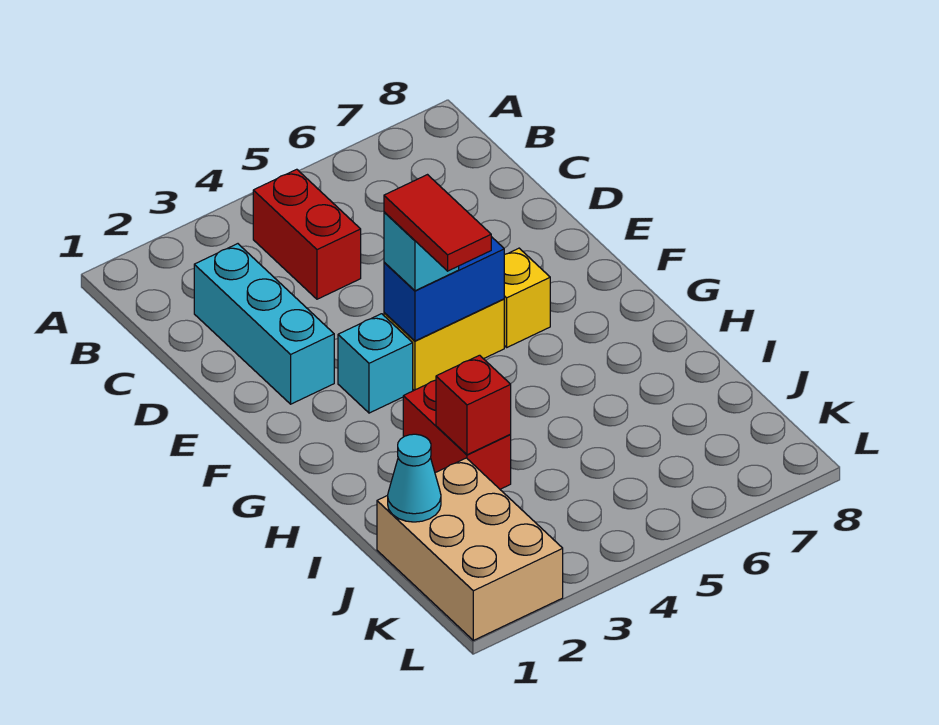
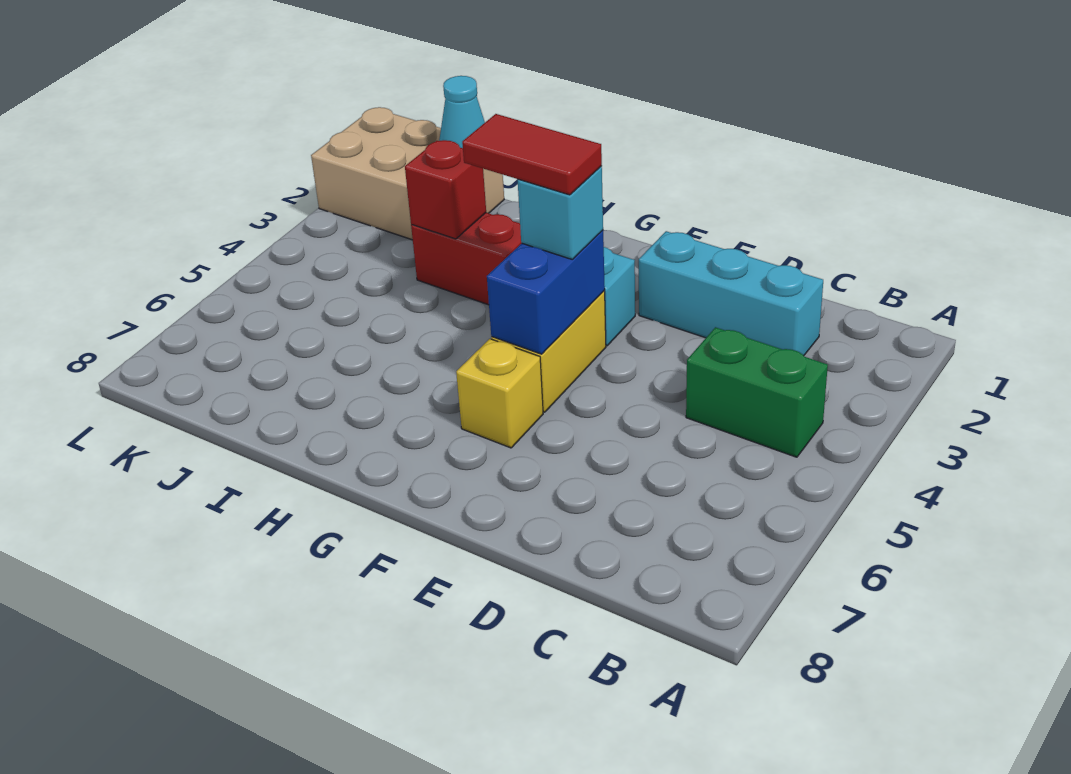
red 1x2 brick [253,169,361,299] -> green 1x2 brick [686,327,828,457]

